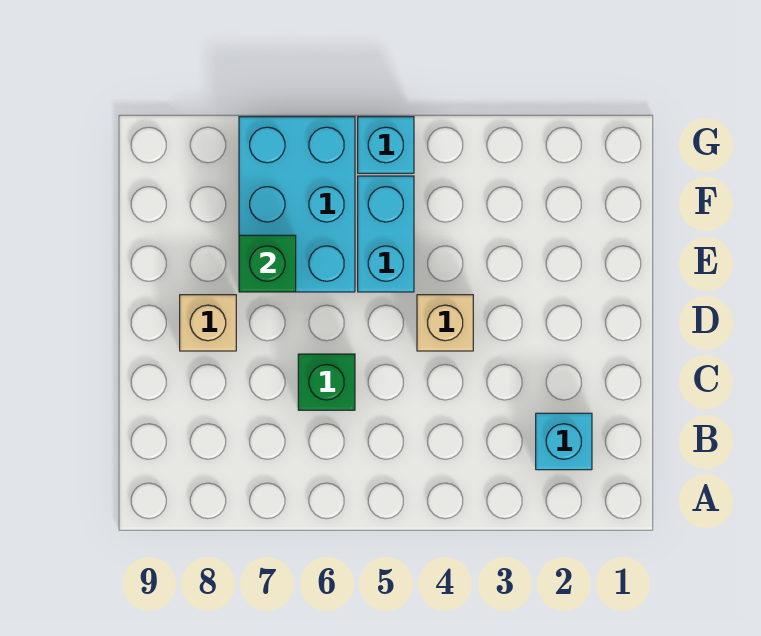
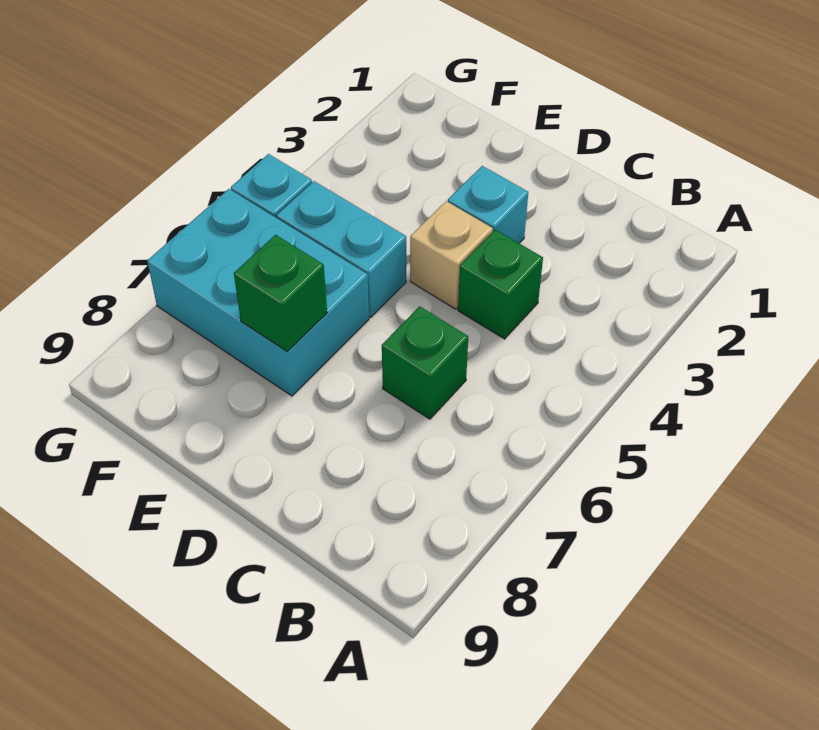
cyan 1x1 brick [536,413,592,470] -> cyan 1x1 brick moved to [448,166,528,243]
none -> green 1x1 brick [458,230,543,339]
tan 1x1 brick [180,295,236,351] -> none

